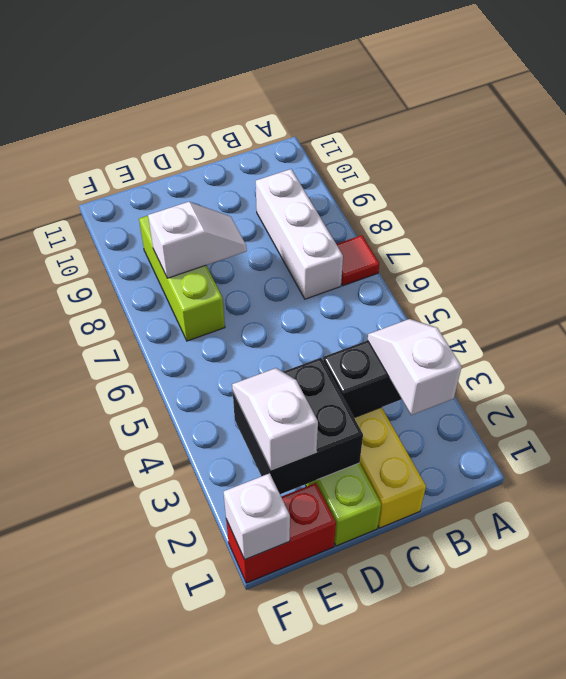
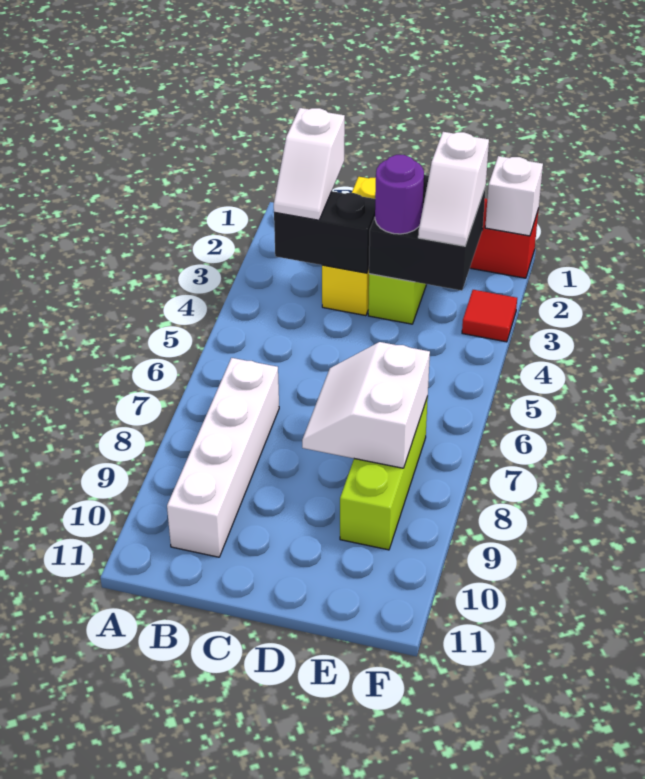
red 1x1 tile [337,235,379,286] -> red 1x1 tile moved to [462,290,517,342]
white 1x3 brick [256,169,343,299] -> white 1x4 brick [167,358,279,557]
none -> purple 1x1 round brick [375,155,424,234]
white 1x2 slope [148,202,247,278] -> white 2x2 slope [302,342,430,468]

